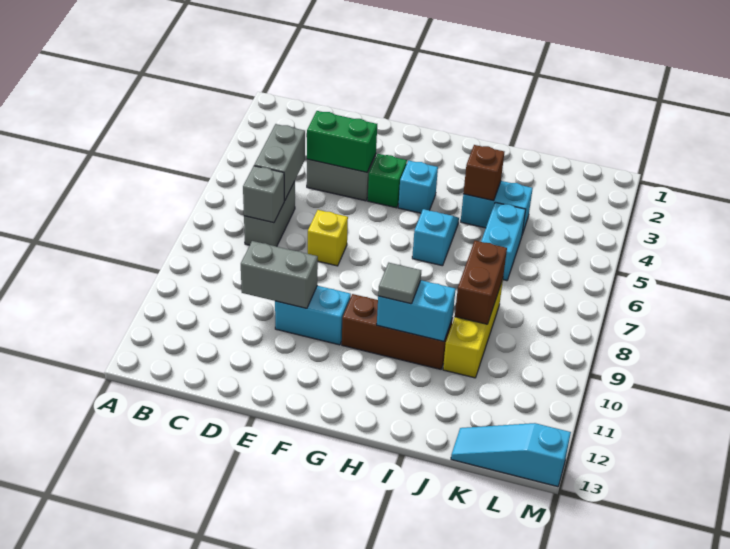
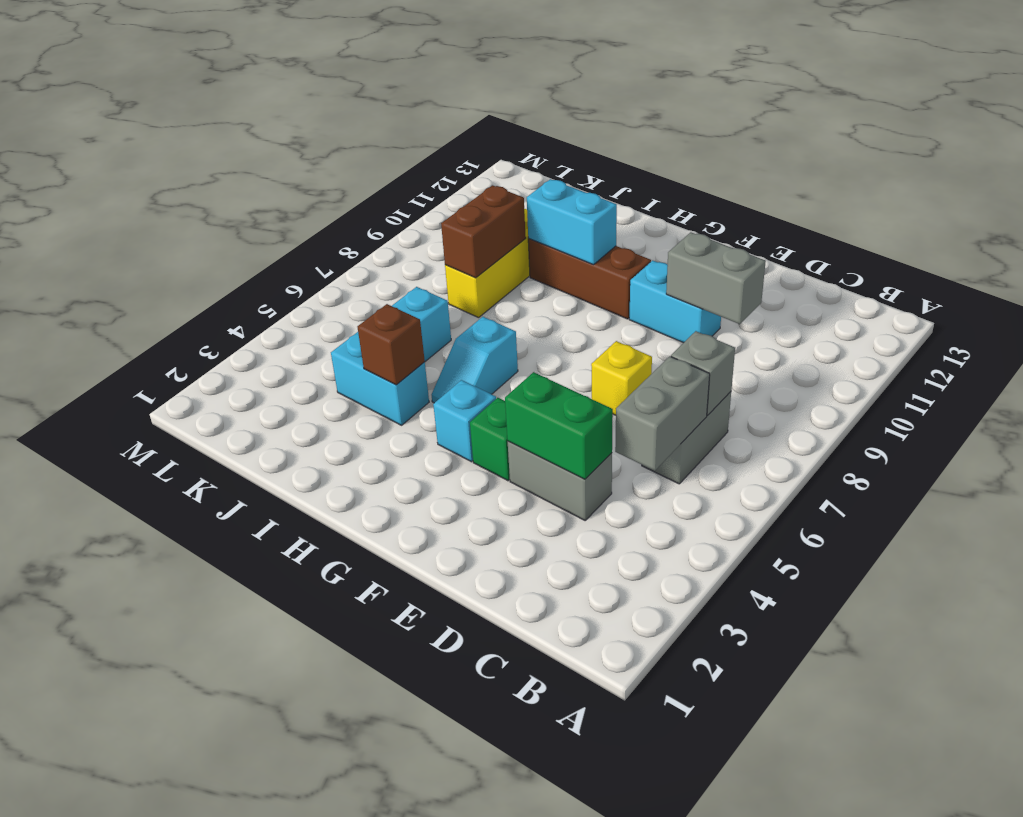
grey 1x1 tile [378,263,421,304] -> none
cyan 1x3 slope [451,423,571,487] -> none

